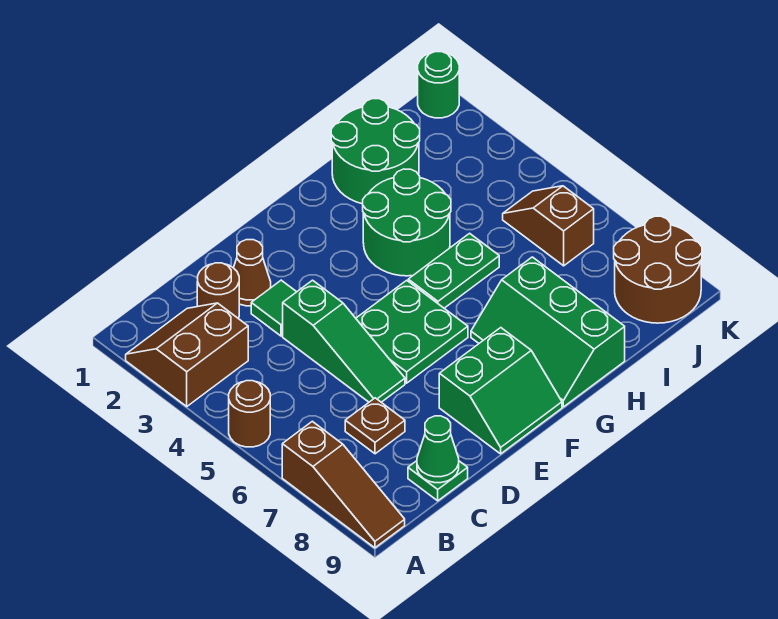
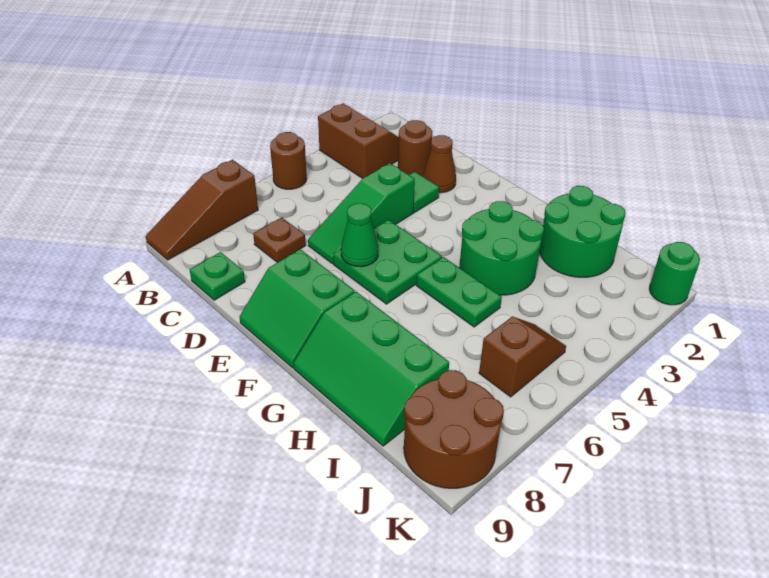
green 1x1 cone [417,416,459,483] -> green 1x1 cone moved to [341,204,378,267]
green 2x3 slope [471,257,625,407] -> green 2x3 slope turned to [293,292,449,446]

